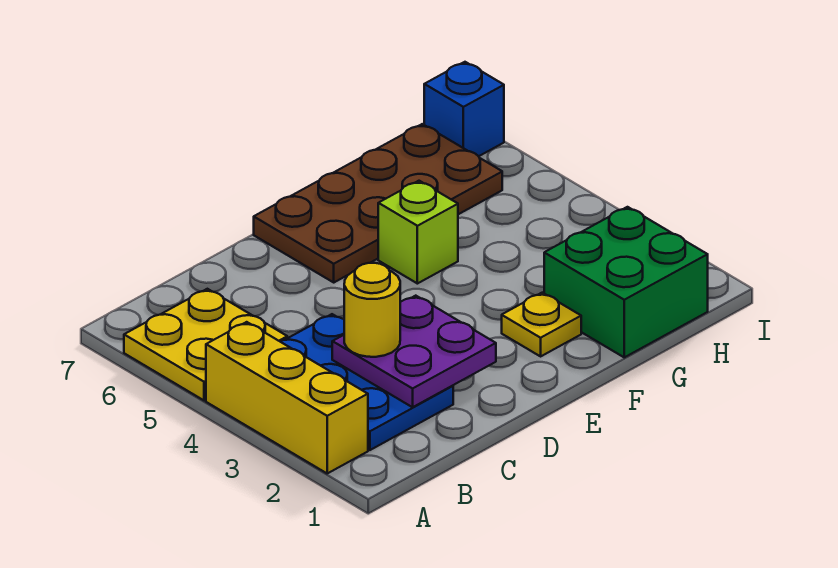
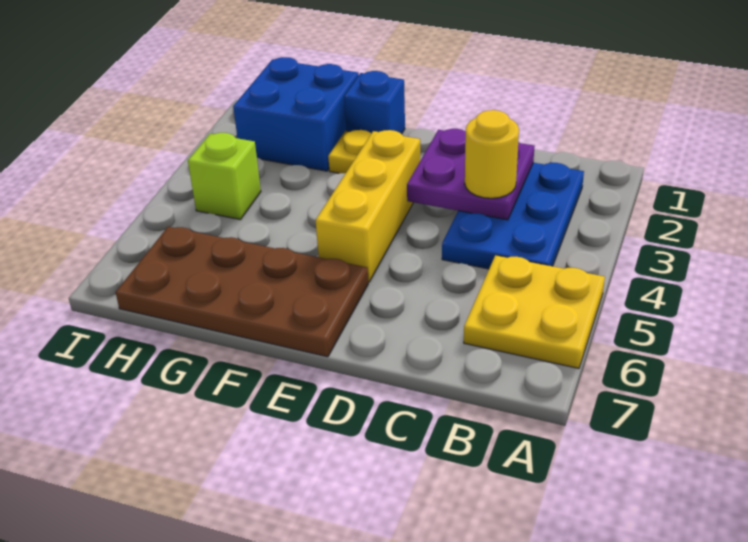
yellow 1x3 brick [206,322,368,473] -> yellow 1x3 brick moved to [316,130,420,282]
lime 1x1 brick [378,181,458,284] -> lime 1x1 brick moved to [188,133,261,220]
green 2x2 brick [544,207,708,357] -> blue 2x2 brick [233,57,359,171]
blue 1x1 brick [424,62,504,156] -> blue 1x1 brick moved to [344,71,405,134]

